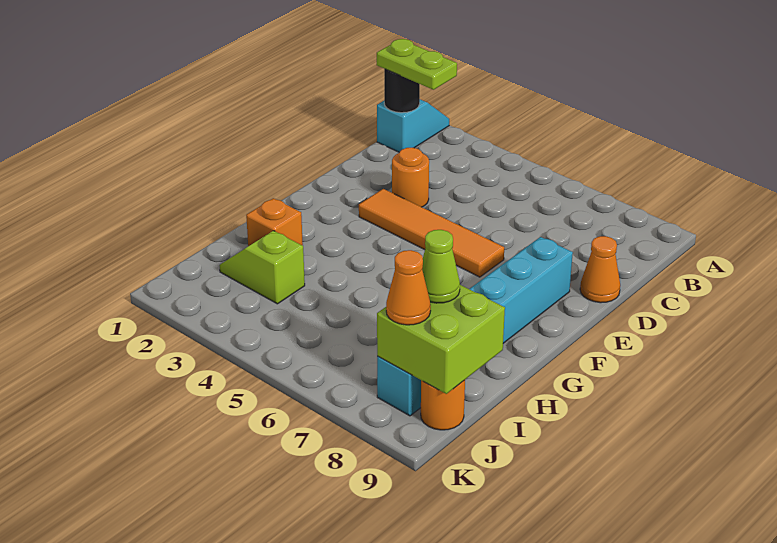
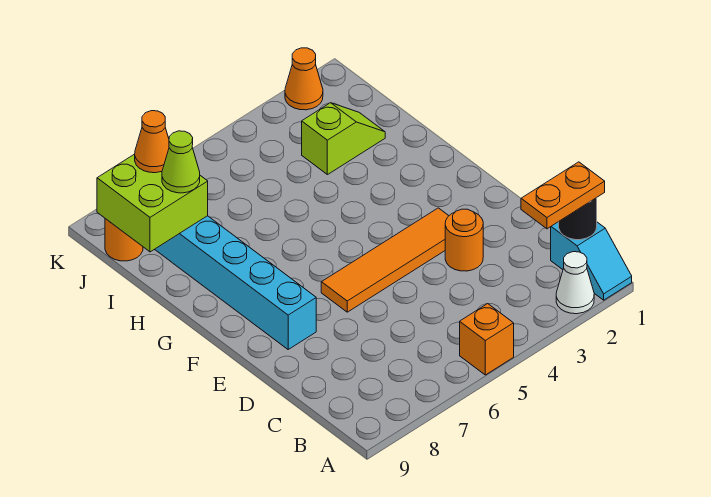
none -> white 1x1 cone [556,252,594,314]
lime 1x2 plate [377,39,457,90] -> orange 1x2 plate [521,162,605,229]
orange 1x1 cone [580,236,620,303] -> orange 1x1 cone moved to [285,48,323,110]
orange 1x1 brick [246,198,303,246] -> orange 1x1 brick moved to [460,304,514,375]

